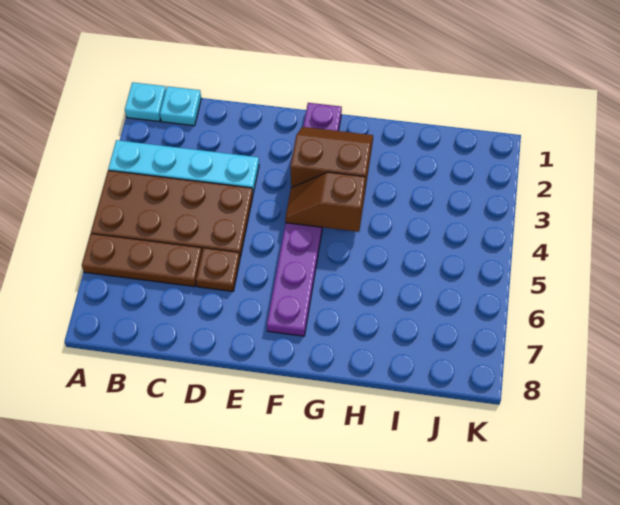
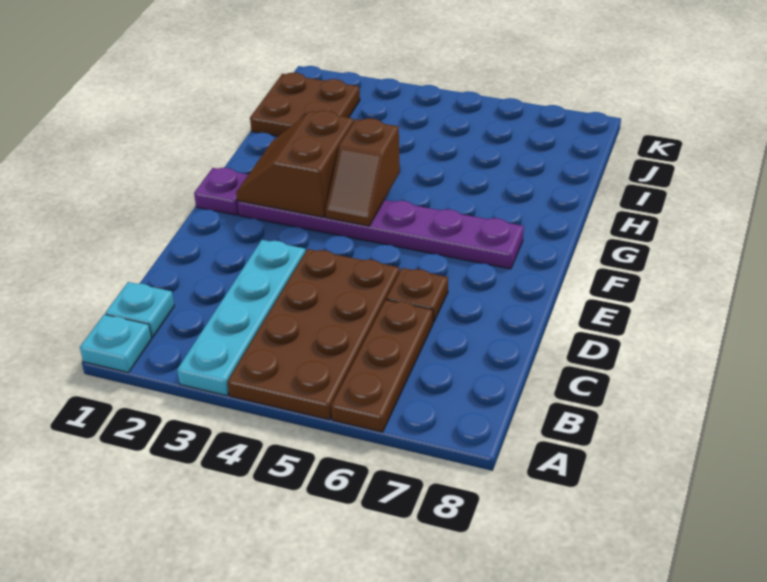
none -> brown 2x2 plate [250,73,360,136]

